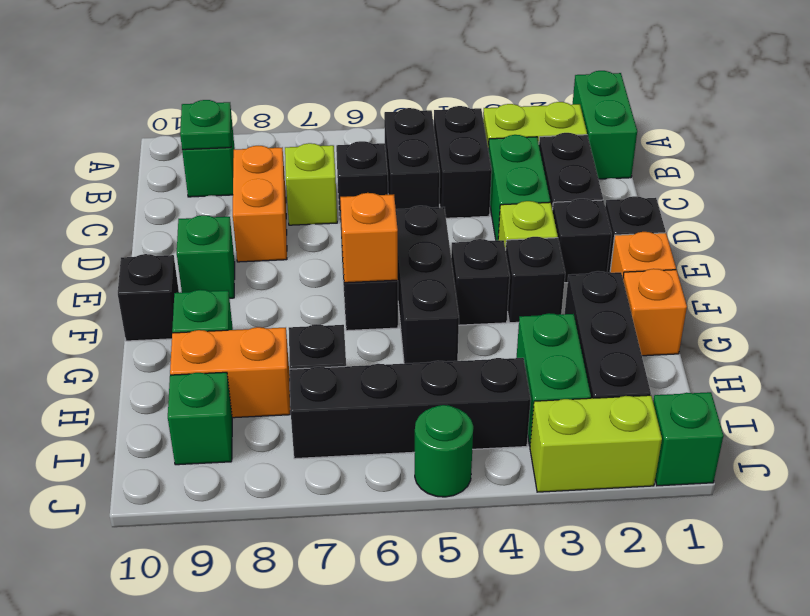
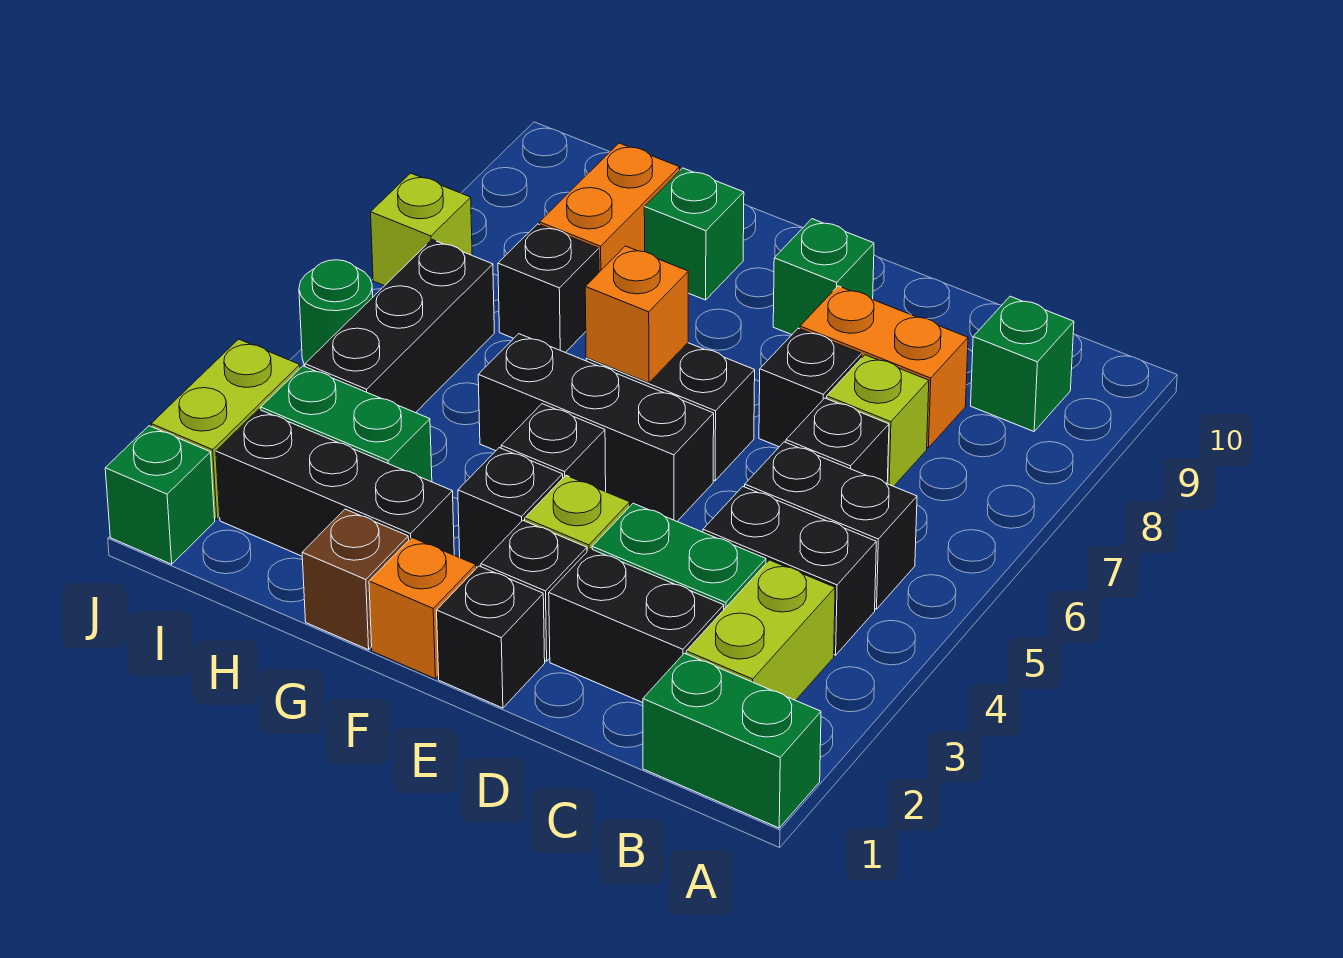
green 1x1 plate [180,100,232,150] -> none
black 1x1 brick [118,254,179,341] -> black 1x1 brick moved to [759,328,862,447]
orange 1x1 brick [623,269,687,356] -> brown 1x1 brick [302,509,409,650]
black 1x4 brick [290,358,531,459] -> black 1x3 brick [305,240,494,413]
green 1x1 brick [168,372,232,465] -> none
none -> lime 1x1 brick [371,173,472,286]

